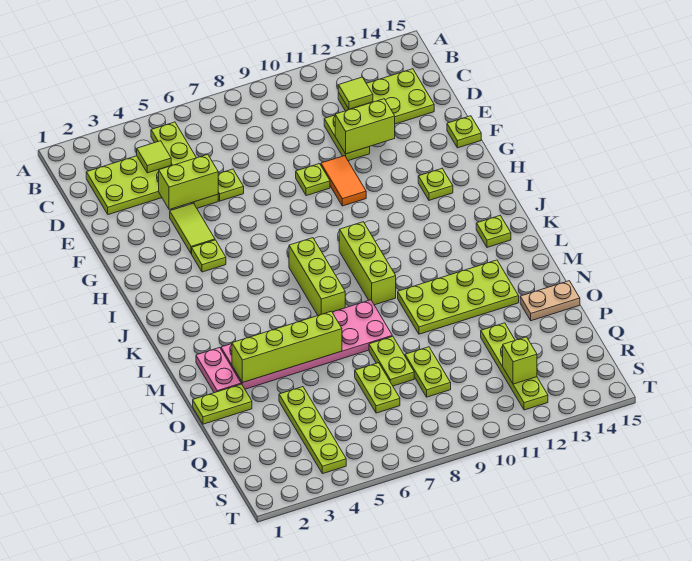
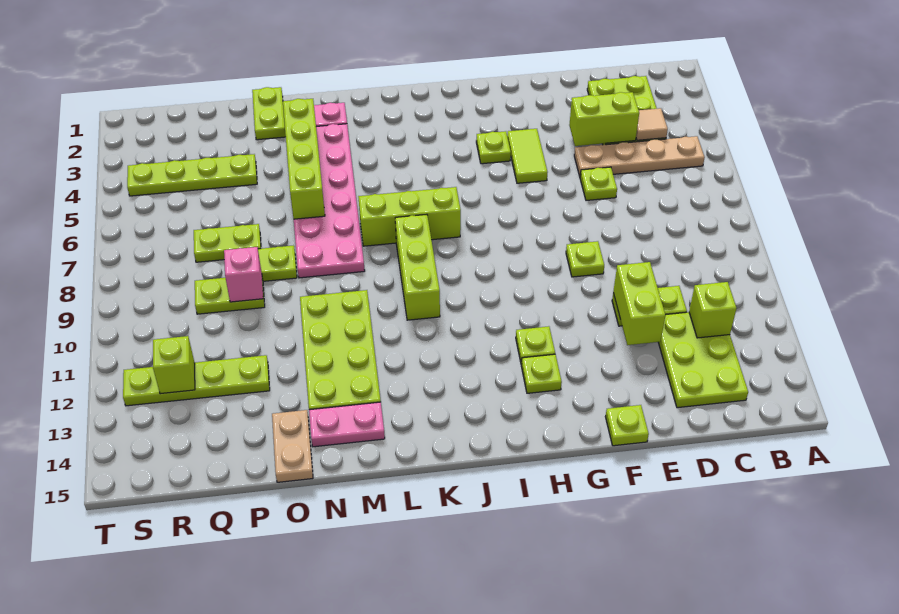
lime 1x4 plate [151,122,218,208] -> tan 1x4 plate [574,136,705,176]
lime 1x1 tile [137,141,171,173] -> tan 1x1 tile [636,108,668,140]
lime 1x1 tile [338,77,373,109] -> lime 1x1 brick [689,282,737,338]
lime 1x2 brick [159,154,218,210] -> lime 1x2 brick turned to [569,92,639,146]
lime 1x2 tile [170,203,215,254] -> lime 1x2 tile turned to [507,129,548,183]
orange 1x2 tile [321,156,366,206] -> none
lime 1x3 brick [339,222,396,305] -> lime 1x3 brick turned to [395,214,440,320]
lime 1x1 plate [476,216,511,247] -> lime 1x1 plate moved to [516,326,555,364]
none -> pink 1x2 plate [309,402,385,447]
none -> pink 1x1 brick [224,247,263,302]

